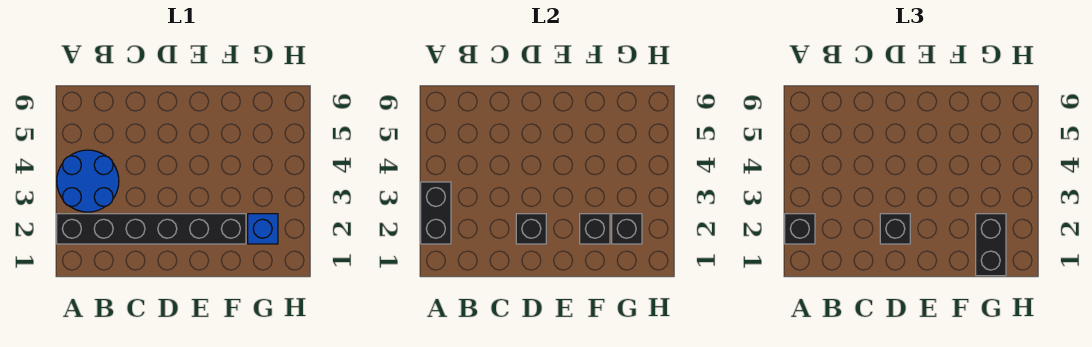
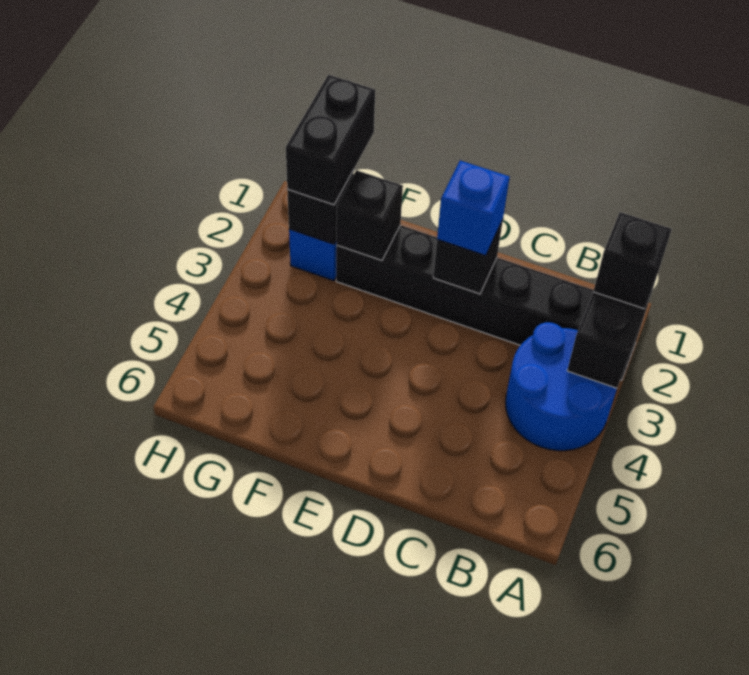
black 1x1 brick [880,214,910,244] -> blue 1x1 brick [437,161,510,256]

